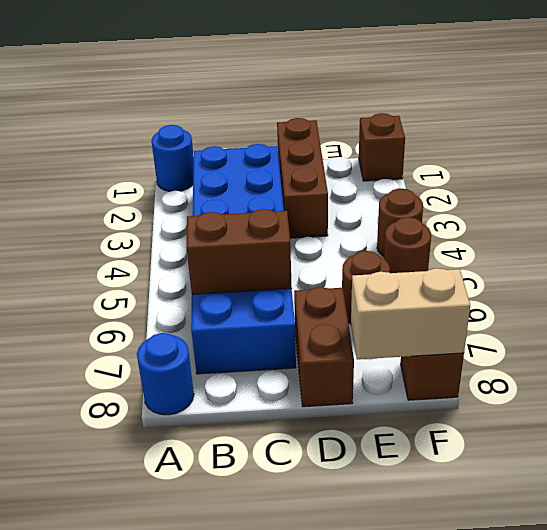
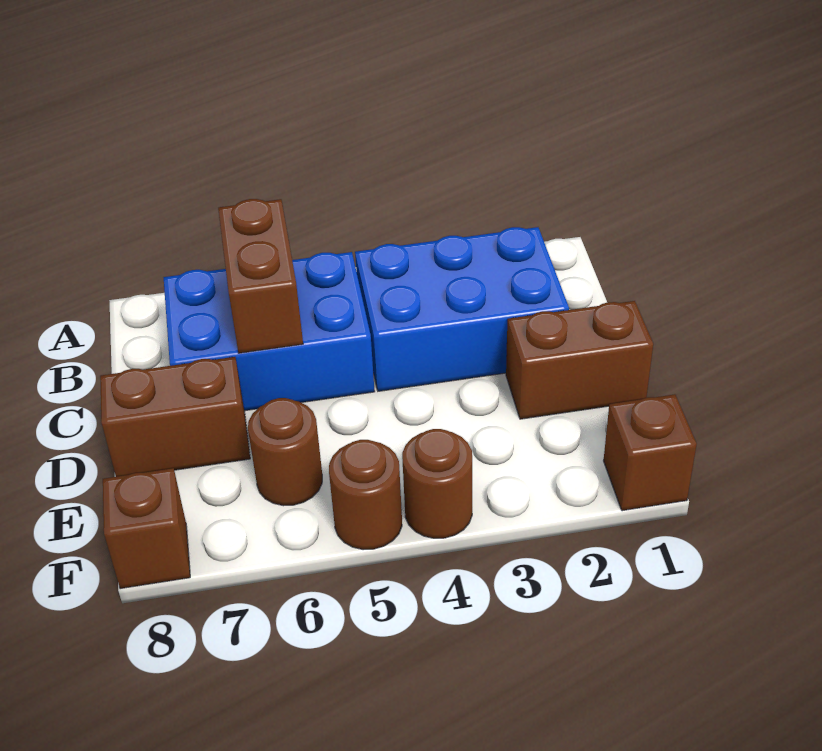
blue 1x1 round brick [151,125,194,192] -> none
blue 1x1 round brick [137,333,194,415] -> none
brown 1x3 brick [277,118,328,238] -> brown 1x2 brick [506,301,653,419]
tan 1x2 brick [351,268,470,359] -> none

